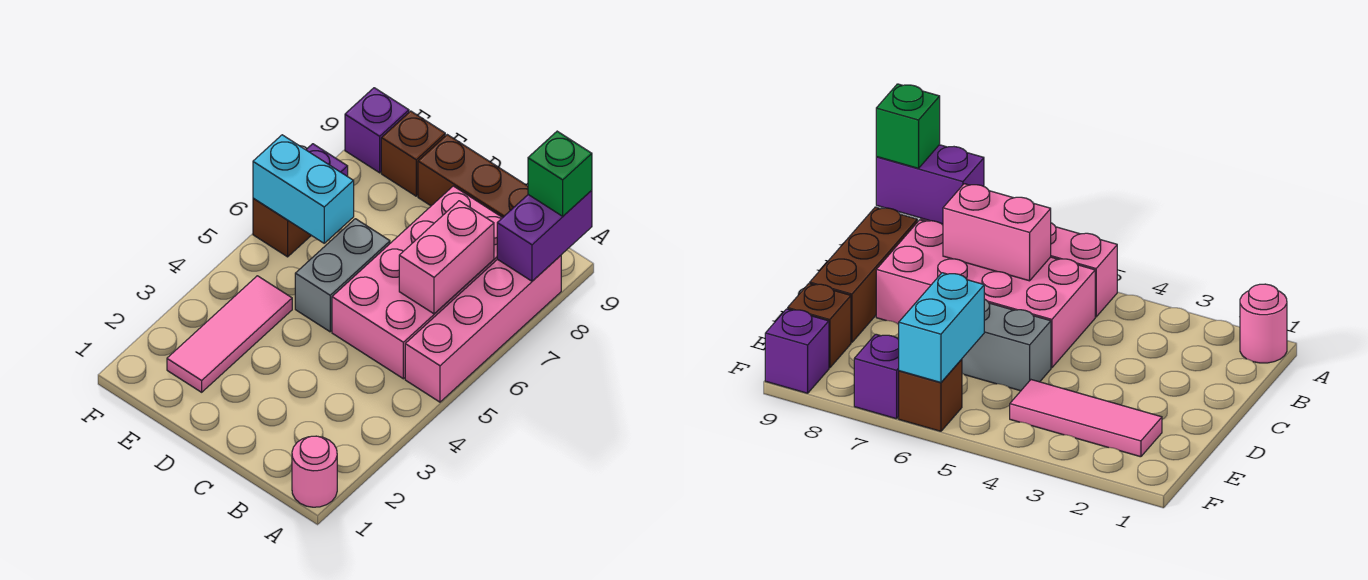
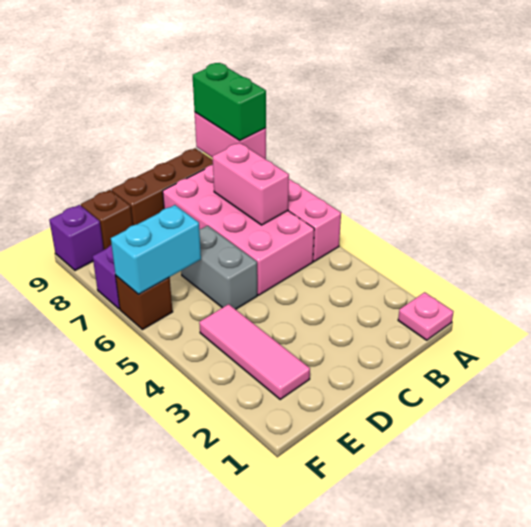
pink 1x1 round brick [292,436,337,507] -> pink 1x1 plate [398,292,453,340]
purple 1x2 brick [497,190,592,281] -> pink 1x2 brick [195,112,266,159]
green 1x1 brick [528,131,592,216] -> green 1x2 brick [193,63,266,141]

